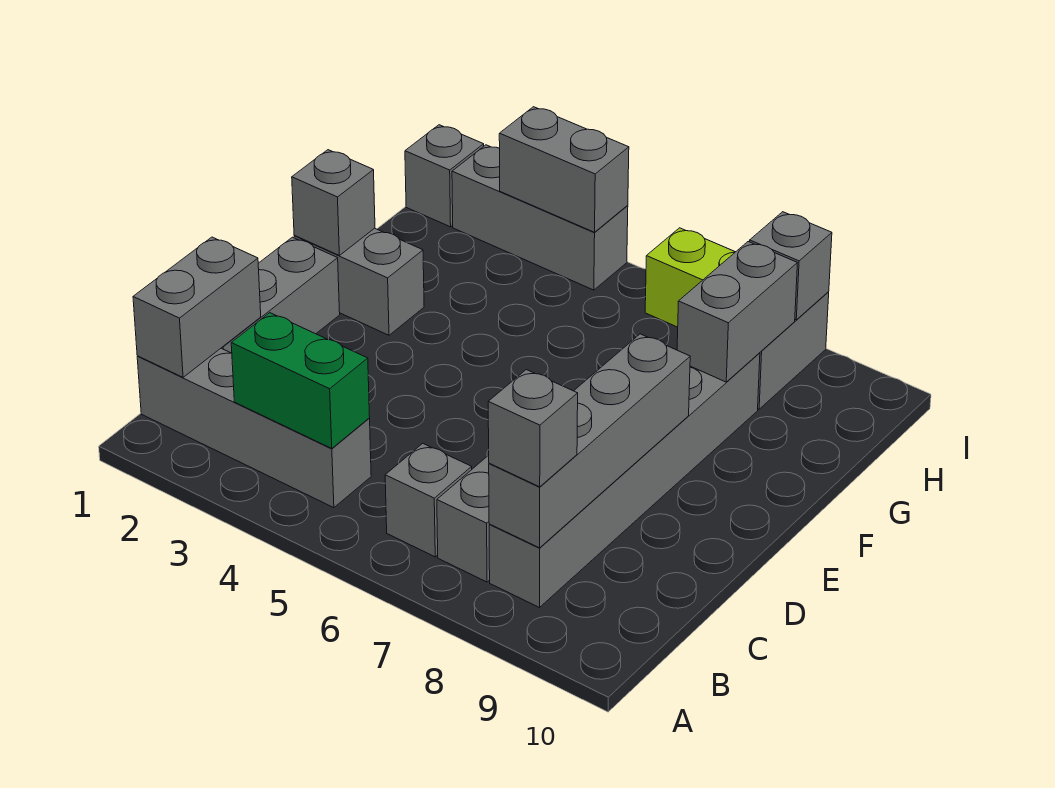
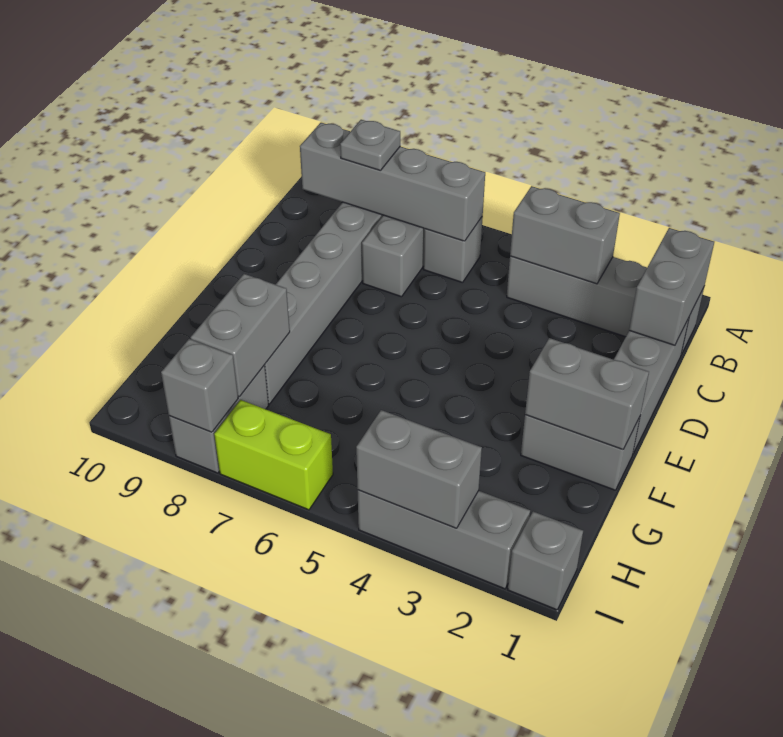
green 1x2 brick [231,313,370,449] -> grey 1x2 brick [510,186,620,284]
grey 1x4 brick [489,334,690,548] -> grey 1x4 brick turned to [300,123,485,241]
grey 1x1 brick [488,370,578,487] -> grey 1x1 plate [340,120,400,171]
grey 1x1 brick [292,150,375,255] -> grey 1x2 brick [525,338,649,449]

